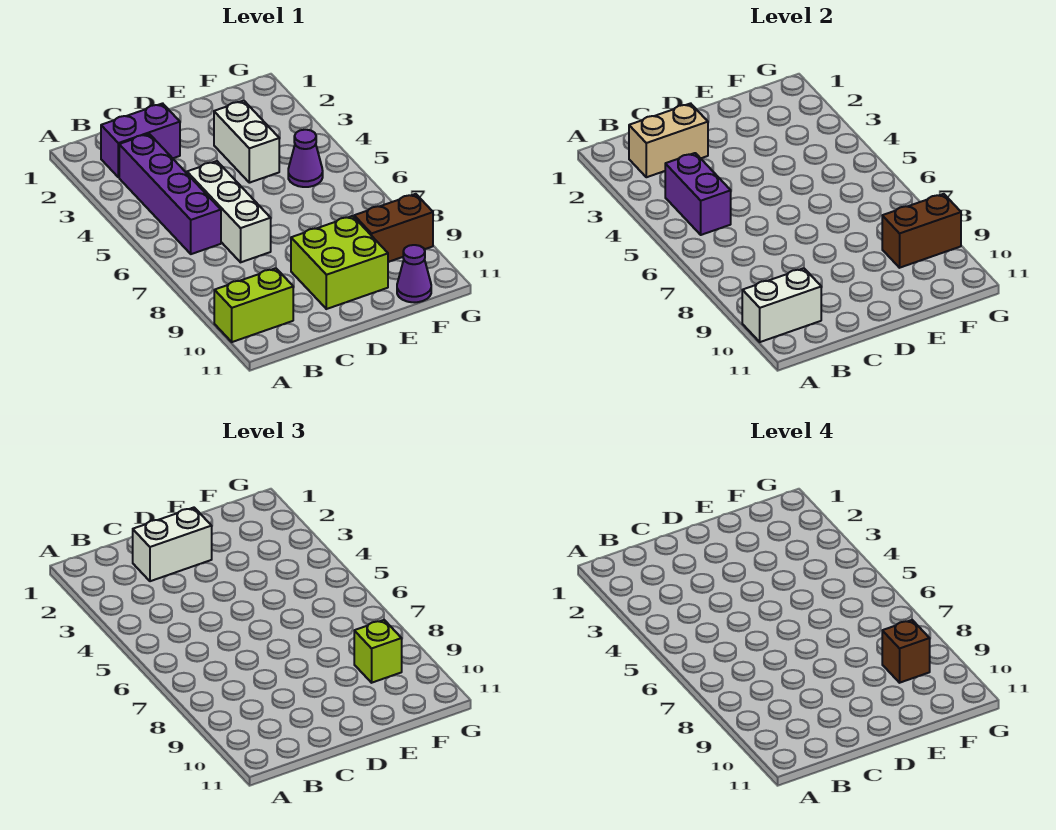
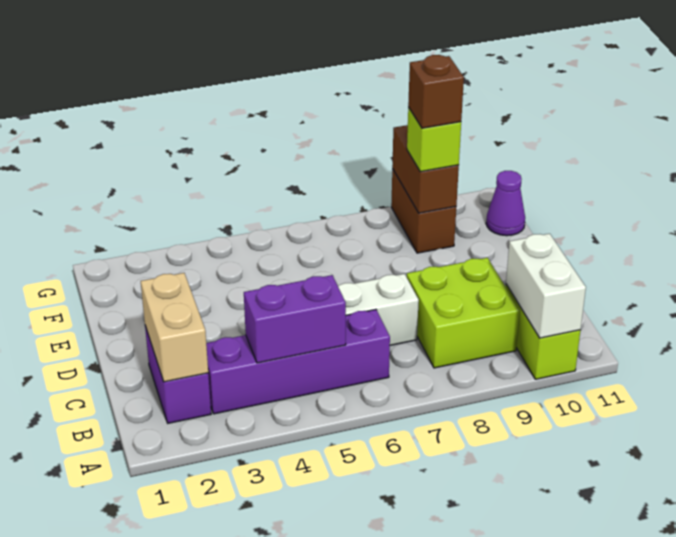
white 1x2 brick [133,508,212,581] -> none
lime 2x2 brick [291,216,388,309] -> lime 2x2 brick moved to [407,258,520,368]
white 1x2 brick [214,101,279,183] -> none
purple 1x1 cone [288,130,323,187] -> none

